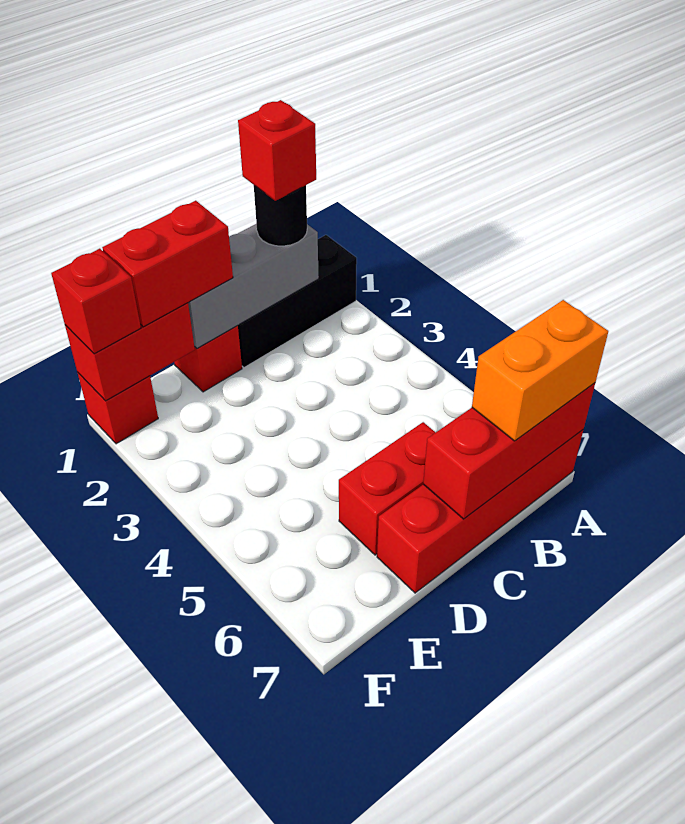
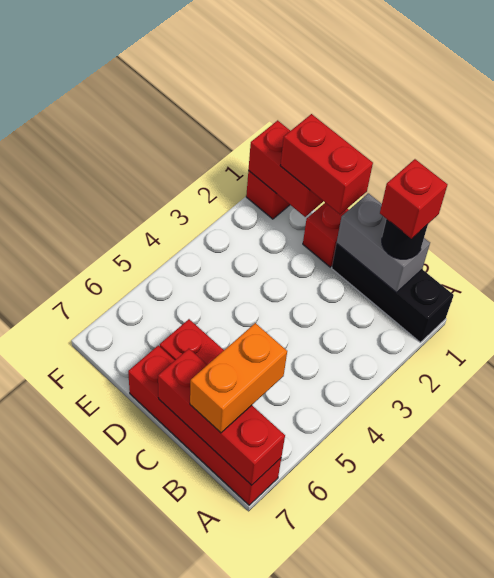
orange 1x2 brick [472,300,608,441] -> orange 1x2 brick turned to [190,323,287,433]
grey 1x3 brick [188,224,319,348] -> grey 1x2 brick [337,193,430,292]
red 1x1 brick [51,249,141,354] -> none

